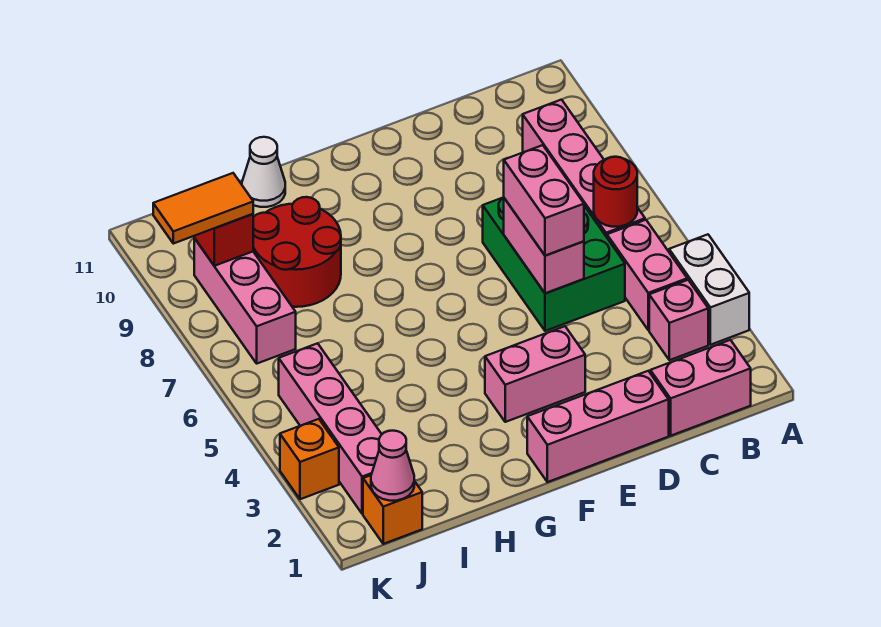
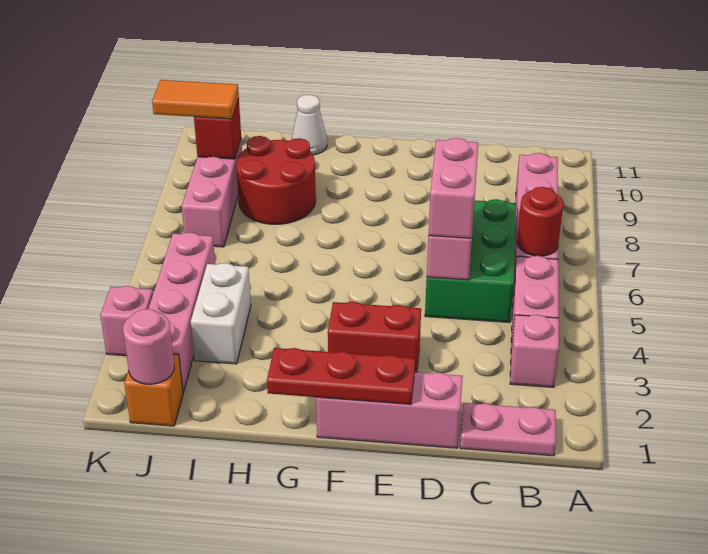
white 1x2 brick [669,234,749,345] -> white 1x2 brick moved to [191,263,251,364]
pink 1x2 brick [650,340,751,436] -> pink 1x2 plate [460,403,556,456]
none -> red 1x3 plate [267,348,415,404]
pink 1x2 brick [485,326,585,422] -> red 1x2 brick [328,302,421,372]
pink 1x1 cone [371,431,414,501] -> pink 1x1 round brick [123,309,174,384]
orange 1x1 brick [280,419,339,499] -> pink 1x1 brick [100,286,153,356]

